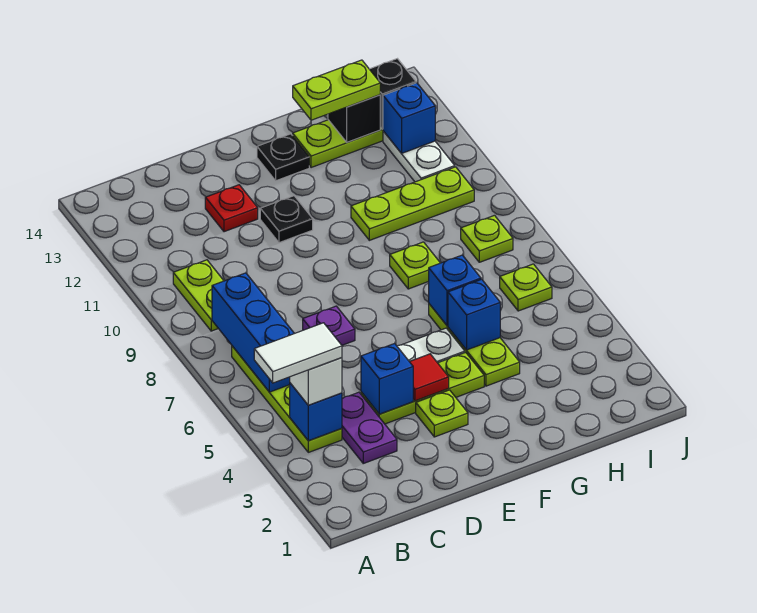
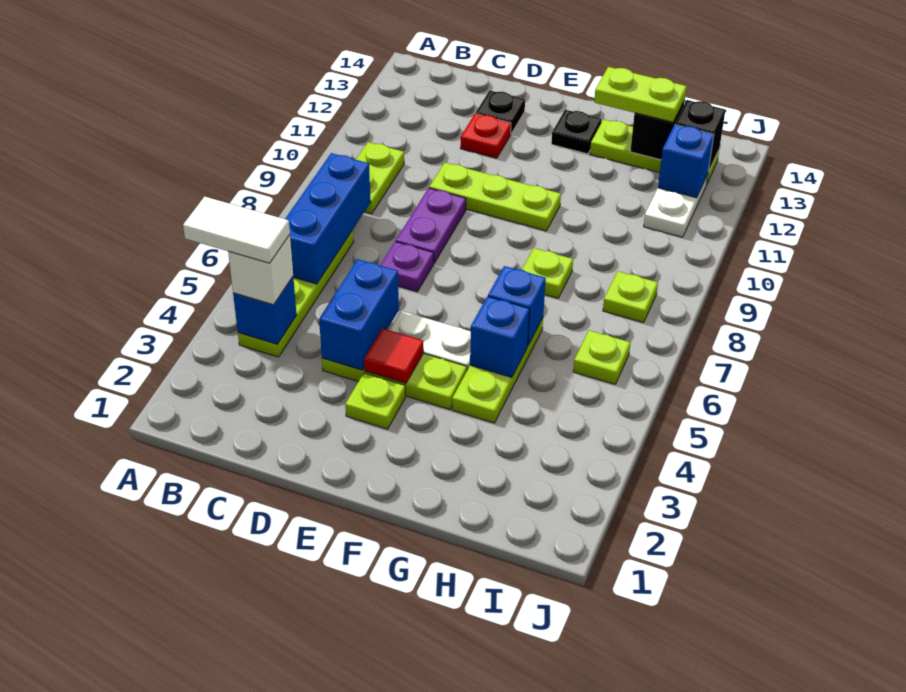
purple 1x2 plate [342,392,397,463] -> purple 1x2 plate moved to [396,188,466,263]
blue 1x1 brick [361,343,413,414] -> blue 1x2 brick [319,259,399,370]
black 1x1 plate [260,196,313,243] -> black 1x1 plate moved to [476,91,525,134]
lime 1x3 plate [351,167,474,240] -> lime 1x3 plate moved to [429,162,561,231]

